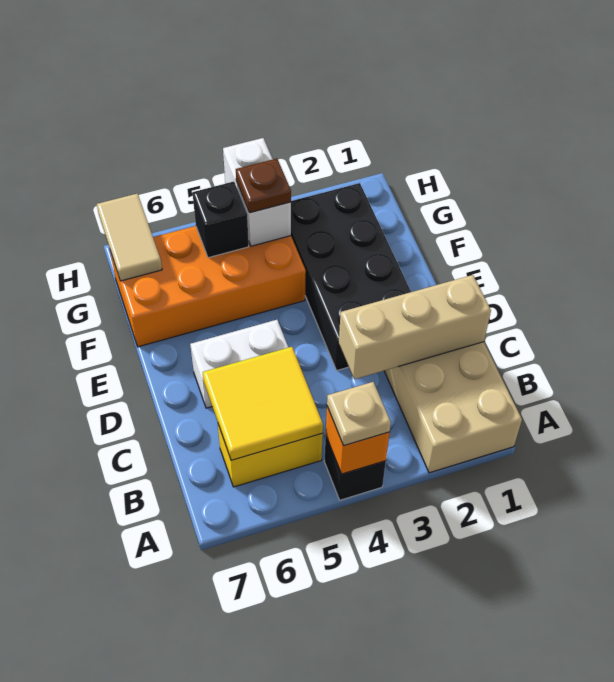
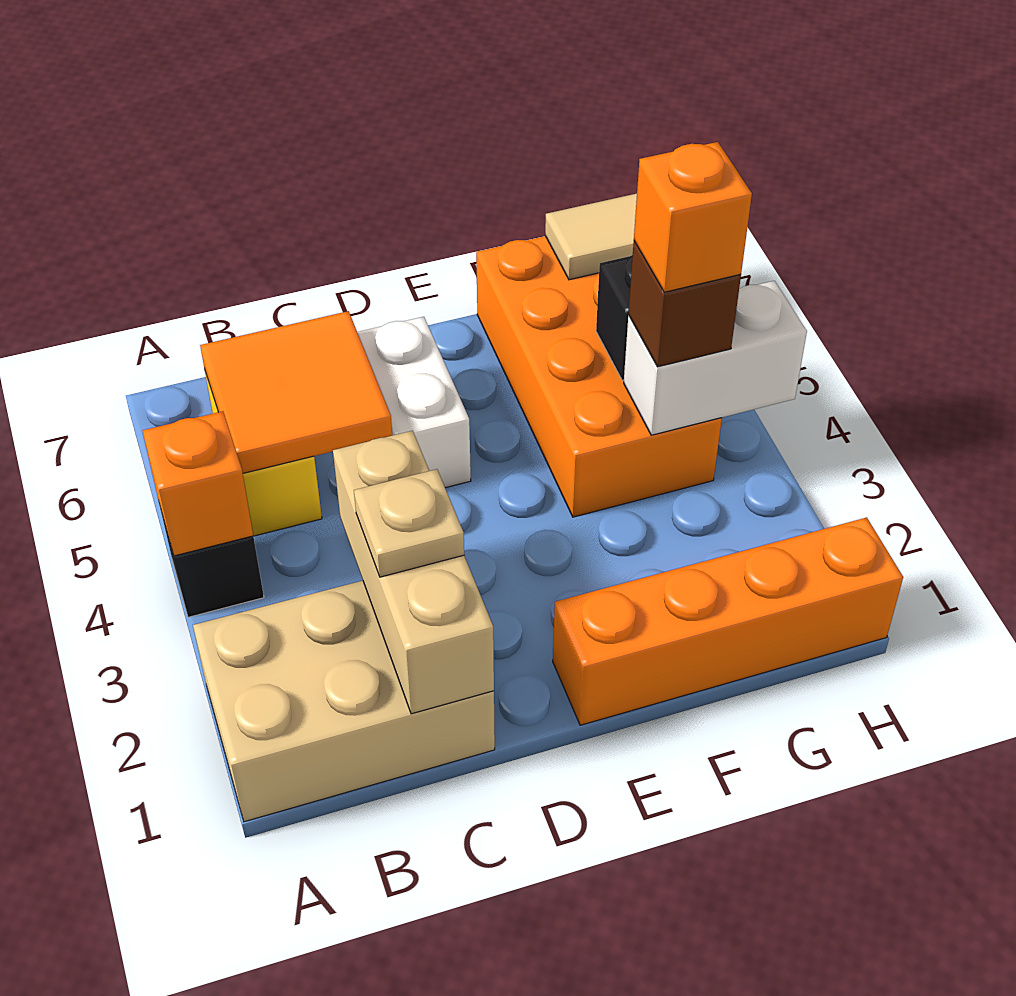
tan 1x1 plate [327,382,391,446] -> tan 1x1 plate moved to [354,469,464,577]
yellow 2x2 tile [203,347,323,460] -> orange 2x2 tile [200,311,392,473]
black 2x4 brick [291,183,411,370] -> none
none -> orange 1x4 brick [553,517,903,725]
brown 1x1 plate [236,159,291,213] -> brown 1x1 brick [628,241,741,367]
none -> orange 1x1 brick [634,142,752,292]

